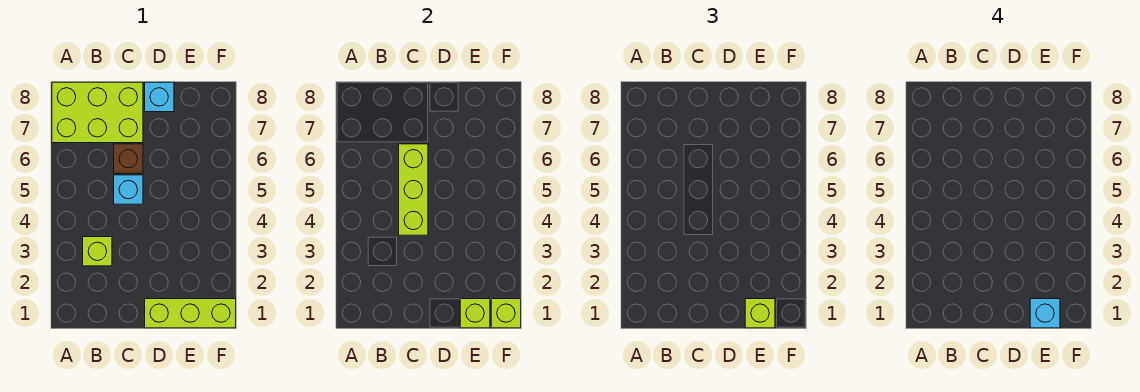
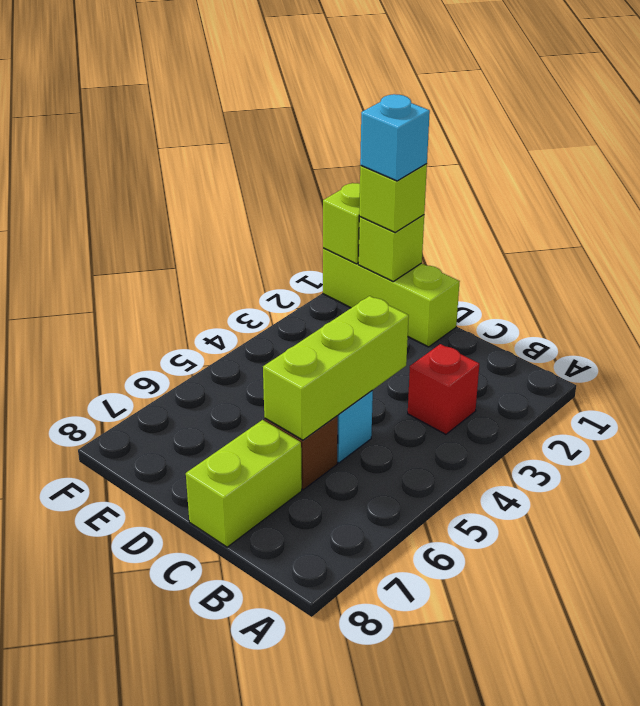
lime 2x3 brick [52,82,143,143] -> lime 1x2 brick [186,420,302,547]
lime 1x1 brick [83,237,112,266] -> red 1x1 brick [408,344,479,434]
cyan 1x1 brick [145,82,174,112] -> none

